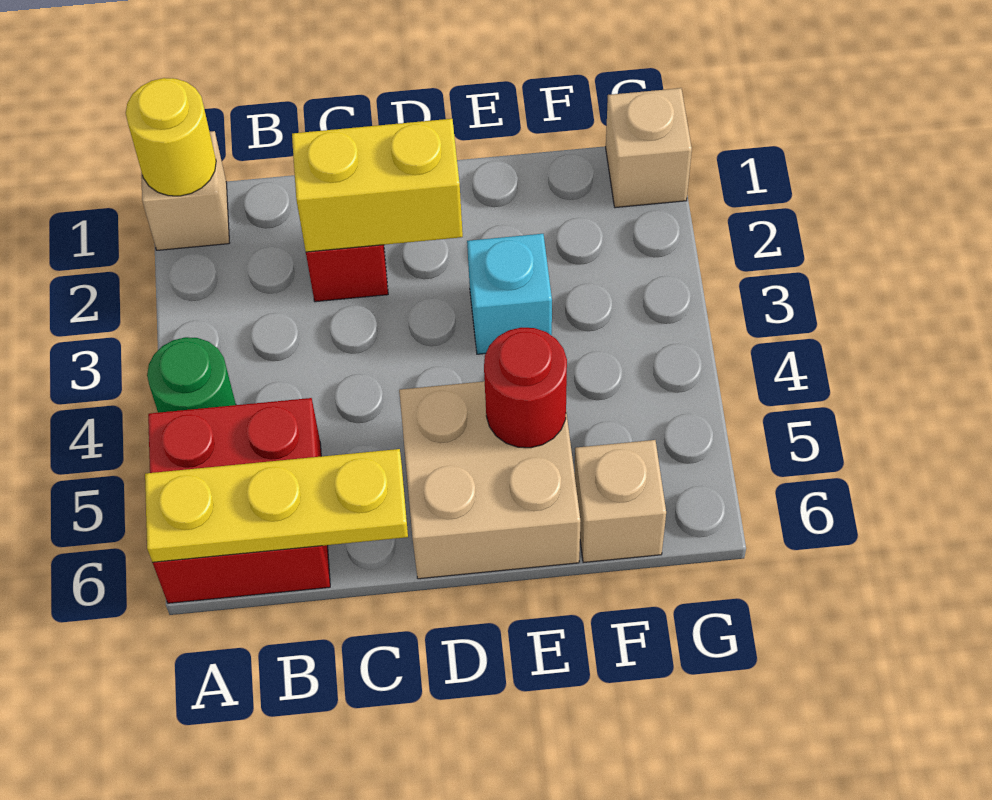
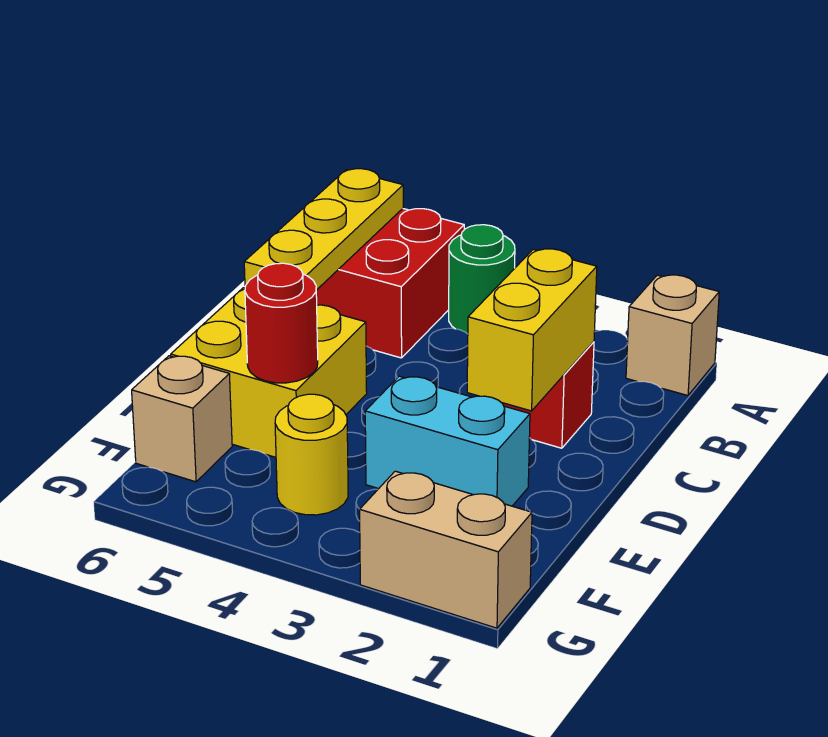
yellow 1x1 round brick [126,78,216,196] -> yellow 1x1 round brick moved to [275,394,348,515]
tan 2x2 brick [399,381,581,579] -> yellow 2x2 brick [171,288,367,457]
cyan 1x1 brick [467,234,552,354] -> cyan 1x2 brick [365,376,530,506]
tan 1x1 brick [606,88,692,208] -> tan 1x2 brick [360,471,532,628]

